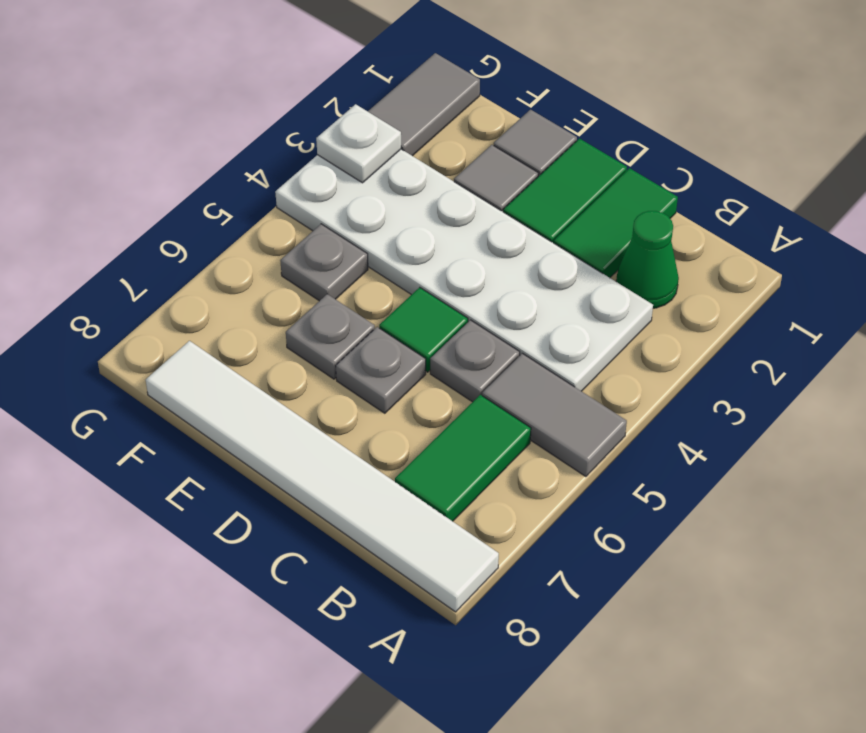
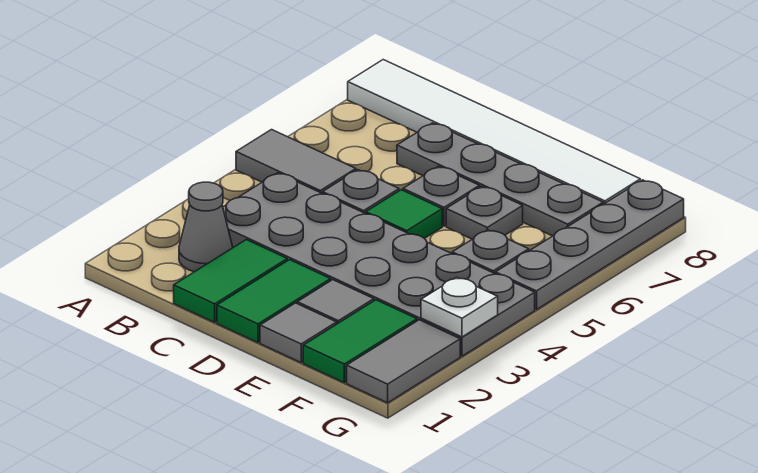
green 1x1 cone [616,211,679,308] -> grey 1x1 cone [179,182,233,272]
white 2x6 plate [275,149,653,391] -> grey 2x6 plate [223,173,535,356]
green 1x2 tile [395,395,531,521] -> green 1x2 tile moved to [303,300,417,383]
none -> grey 1x4 plate [397,123,603,236]
none -> grey 1x4 plate [495,180,684,310]

